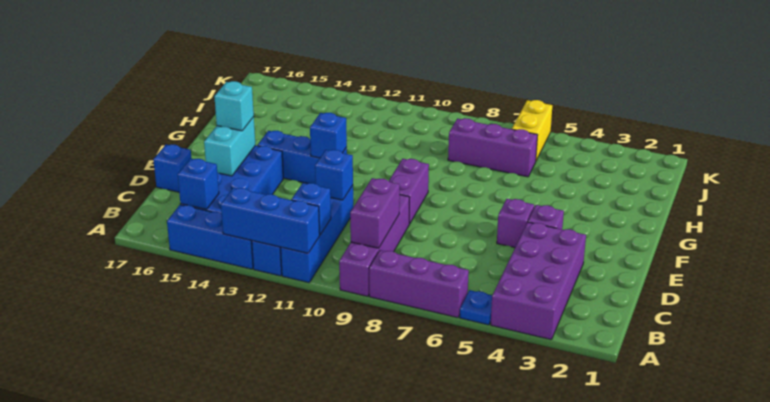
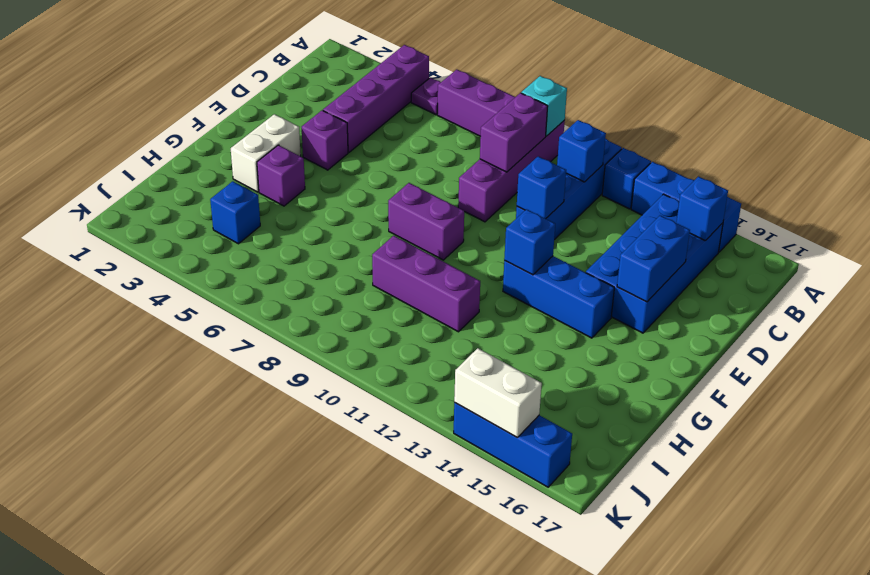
purple 2x4 brick [491,222,586,340] -> purple 1x4 brick [323,45,429,152]
blue 1x1 plate [460,290,492,325] -> purple 1x1 plate [411,78,441,115]
blue 1x3 brick [221,188,320,253] -> blue 1x3 brick moved to [454,403,572,487]
cyan 1x2 brick [204,117,255,176] -> blue 1x2 brick [617,216,690,302]
blue 1x1 brick [153,144,191,192] -> blue 1x1 brick moved to [210,181,260,244]
purple 1x1 brick [497,199,534,247] -> purple 1x1 brick moved to [257,145,305,206]
purple 1x2 brick [389,159,429,224] -> purple 1x2 brick turned to [388,183,464,260]
cyan 1x1 brick [214,81,254,131] -> cyan 1x1 brick moved to [521,76,567,136]
none -> white 1x2 brick [231,114,301,192]
purple 1x3 brick [448,118,538,177] -> purple 1x3 brick moved to [372,236,480,332]
yellow 1x2 brick [512,100,552,161] -> none
none -> white 1x2 brick [454,348,542,438]

